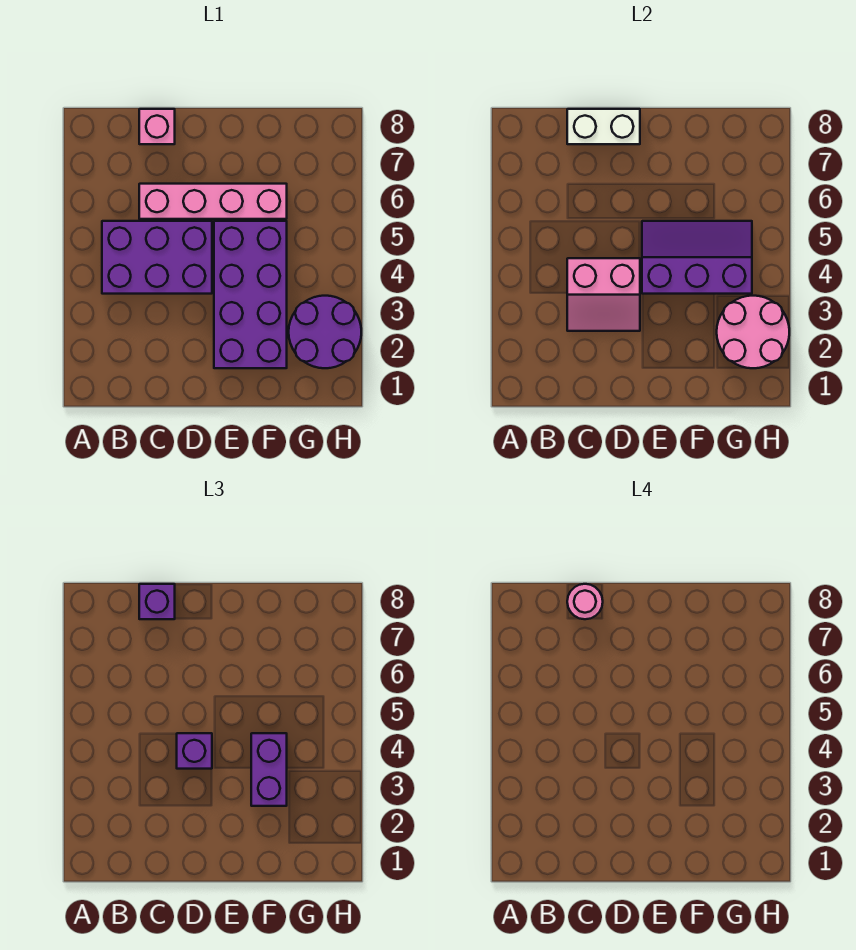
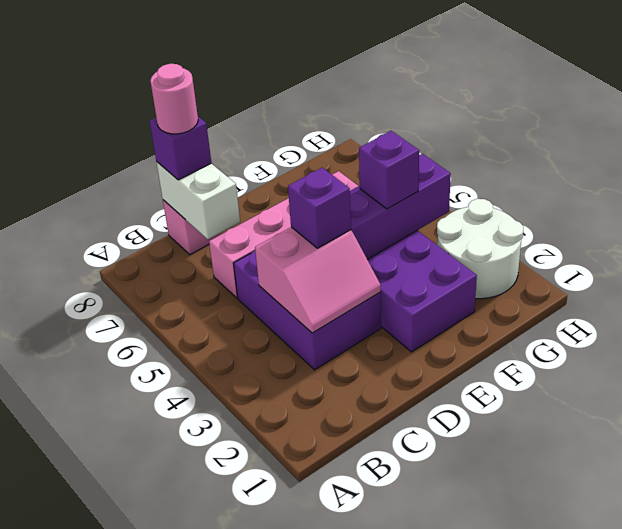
purple 2x3 brick [102,221,212,294] -> purple 2x3 brick turned to [234,251,381,370]
white 1x2 brick [567,109,640,144] -> white 1x2 brick turned to [156,162,240,239]
purple 1x2 brick [251,733,287,806] -> purple 1x1 brick [359,131,419,209]
purple 2x2 round brick [289,296,361,368] -> white 2x2 round brick [437,199,523,299]
pink 2x2 round brick [717,296,789,368] -> none

